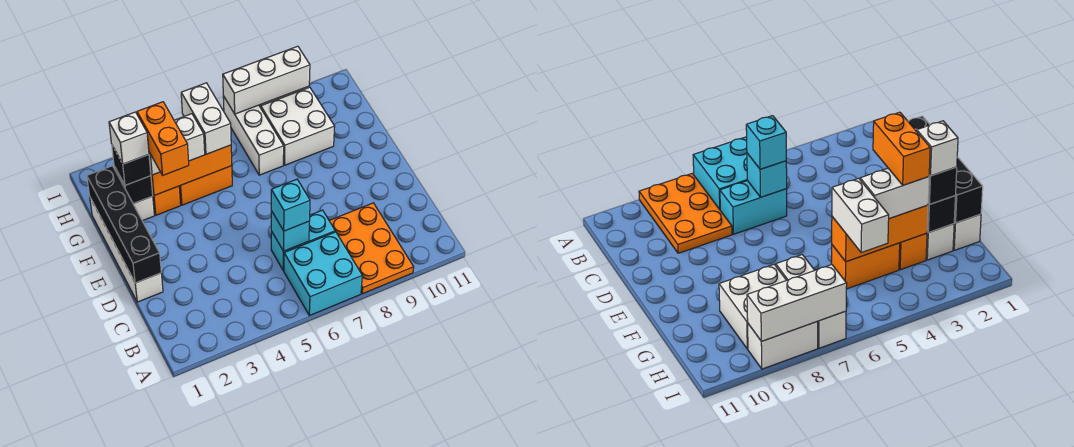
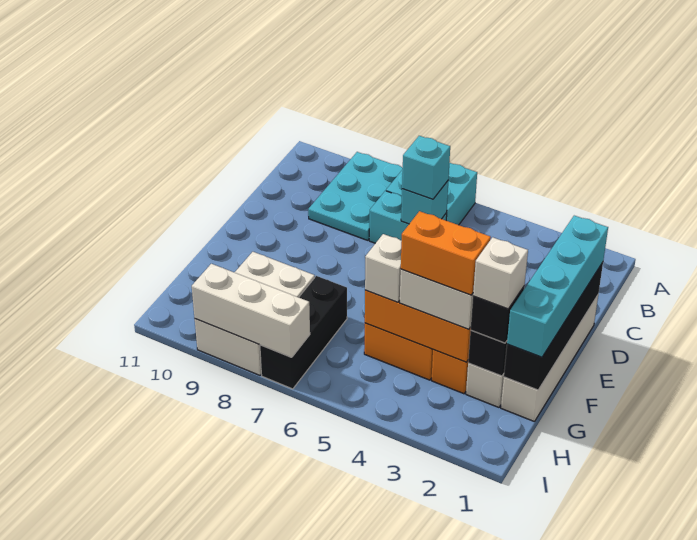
orange 2x3 plate [329,203,414,294] -> cyan 2x3 plate [308,152,403,240]
none -> cyan 1x4 brick [507,216,608,357]
orange 1x2 brick [137,102,189,175] -> orange 1x2 brick turned to [401,211,491,295]
white 1x2 brick [181,83,231,154] -> white 1x1 brick [365,234,402,302]
white 1x3 brick [223,96,284,175] -> black 1x3 brick [260,276,347,389]

